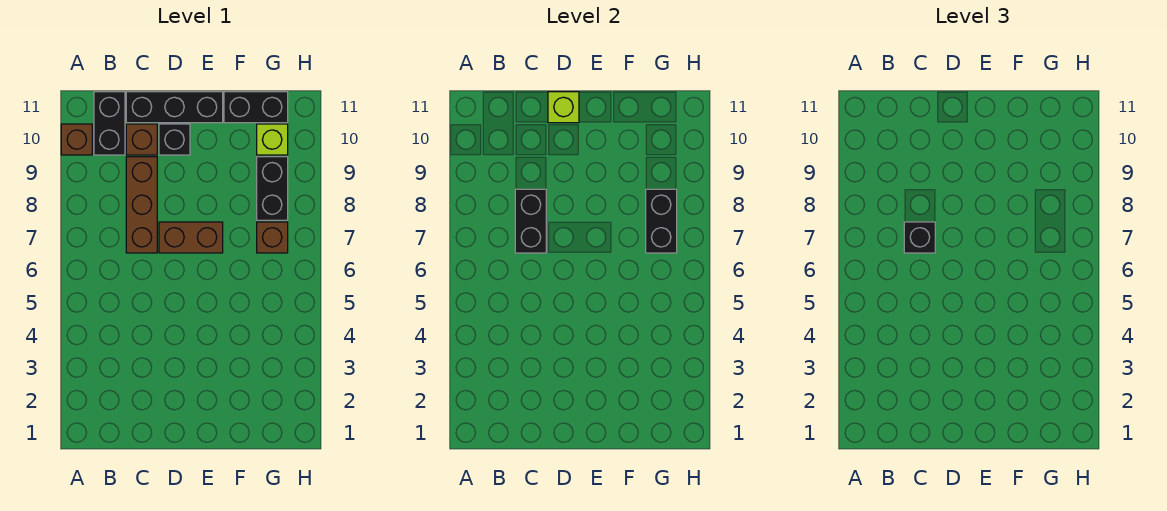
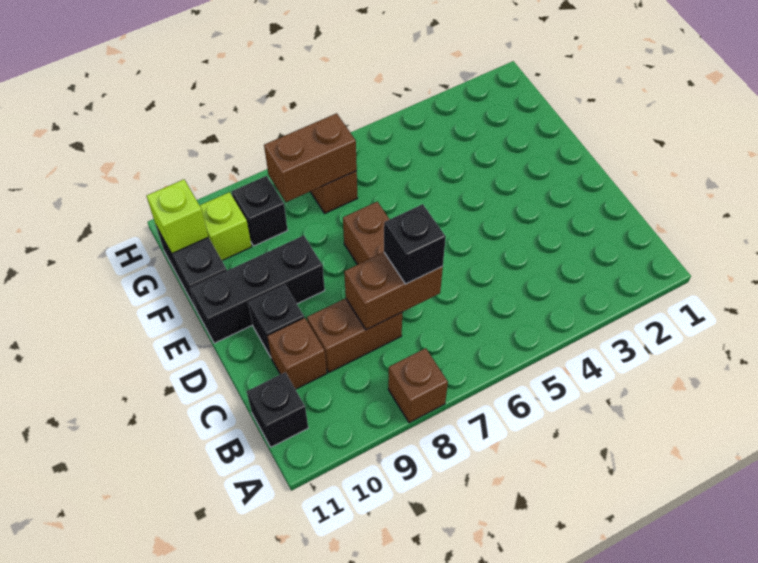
brown 1x1 brick [61,124,92,155] -> brown 1x1 brick moved to [388,348,448,423]
black 1x2 brick [94,92,125,155] -> black 1x1 brick [247,372,308,447]
brown 1x3 brick [126,157,157,253] -> brown 1x2 brick [307,298,402,372]
black 1x2 brick [515,189,546,253] -> brown 1x2 brick [344,252,443,330]
black 1x3 brick [126,92,223,123] -> black 1x3 brick turned to [190,235,325,343]
lime 1x1 brick [548,92,579,123] -> lime 1x1 brick moved to [147,179,208,254]
black 1x2 brick [646,189,677,253] -> brown 1x2 brick [264,113,357,202]
black 1x2 brick [257,157,288,220] -> black 1x1 brick [232,176,288,246]

